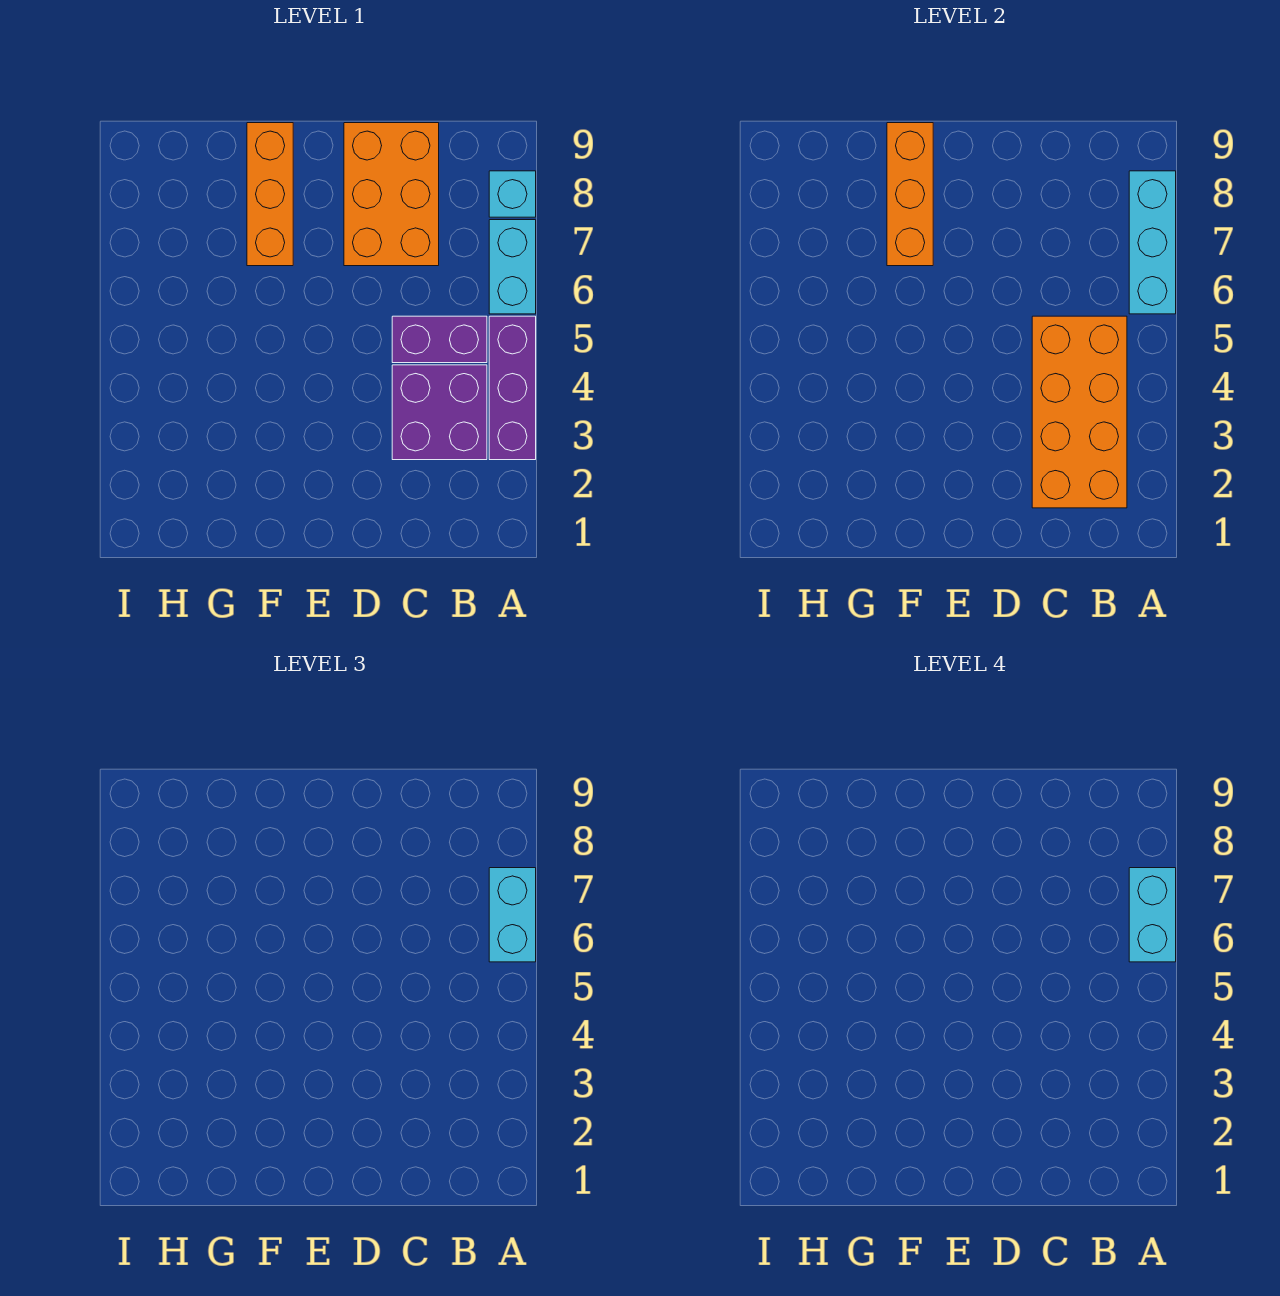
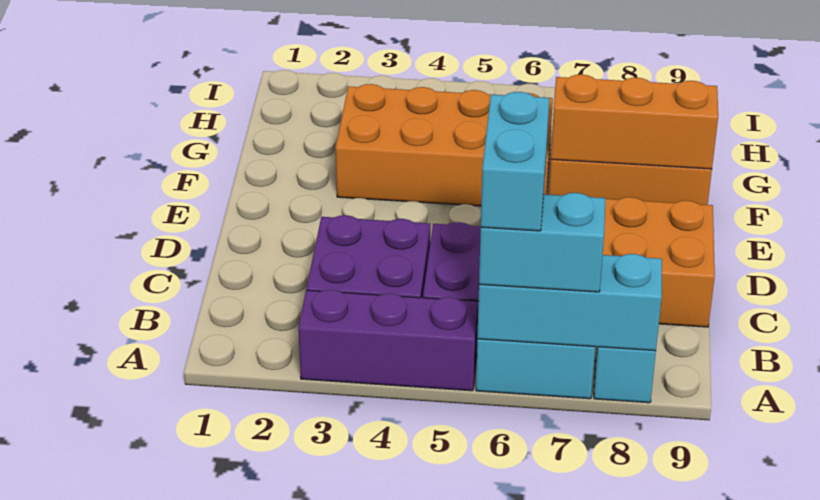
cyan 1x2 brick [1129,868,1176,962] -> cyan 1x2 brick turned to [481,92,550,231]
orange 2x4 brick [1032,316,1127,508] -> orange 2x4 brick moved to [336,84,553,206]

